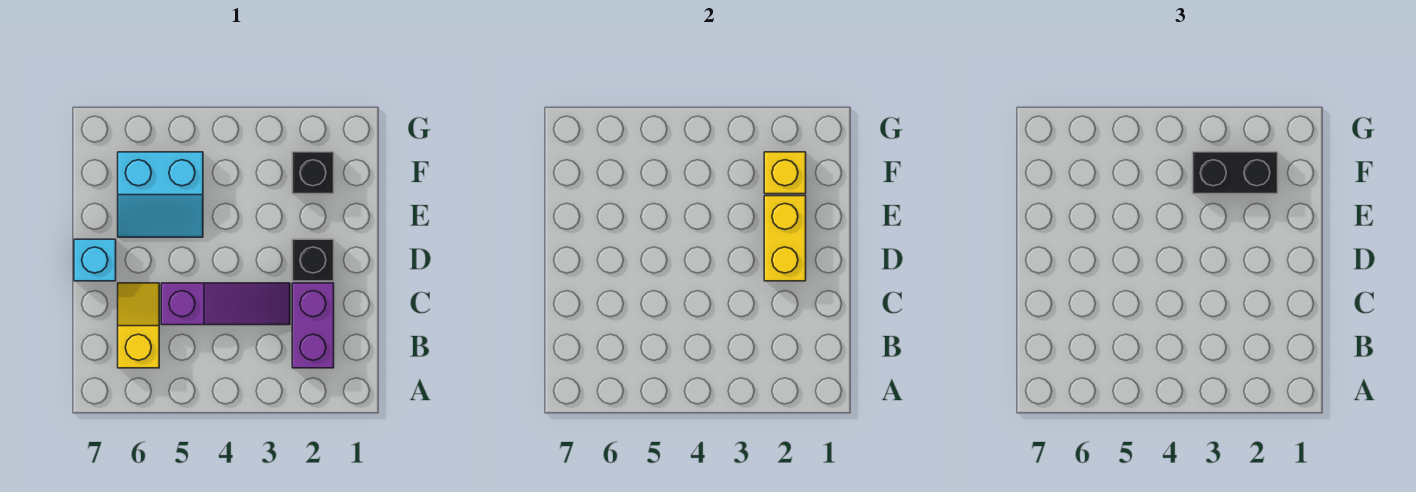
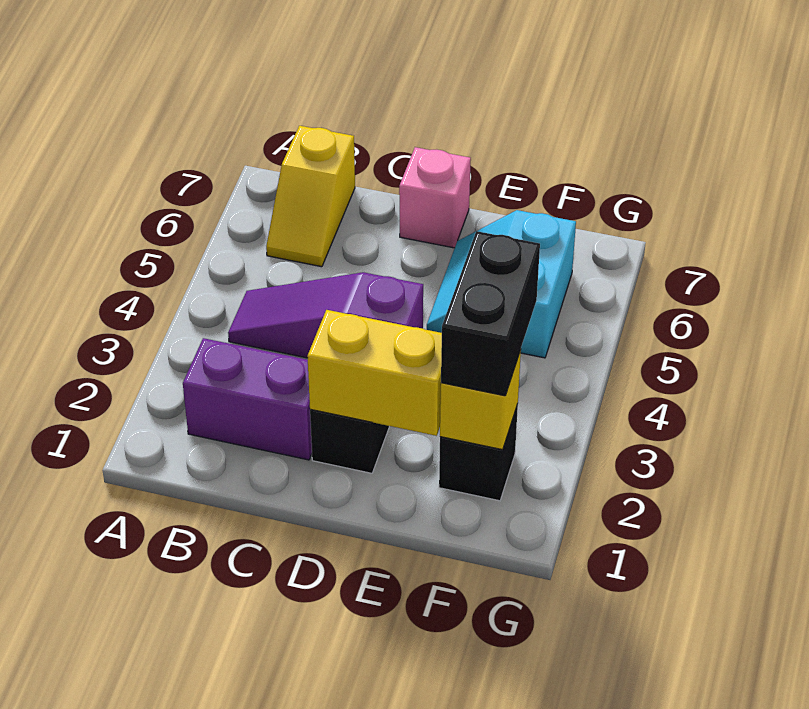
yellow 1x2 slope [118,283,159,368] -> yellow 1x2 slope turned to [266,126,355,267]
purple 1x3 slope [161,283,290,325] -> purple 1x3 slope turned to [228,272,423,358]
cyan 1x1 brick [74,239,116,281] -> pink 1x1 brick [399,147,471,248]

